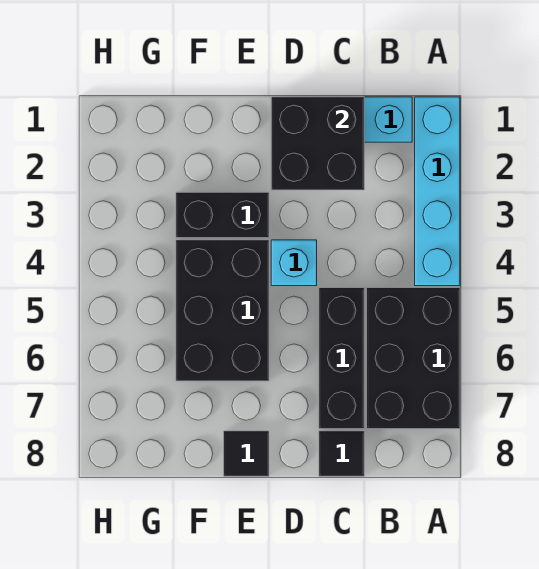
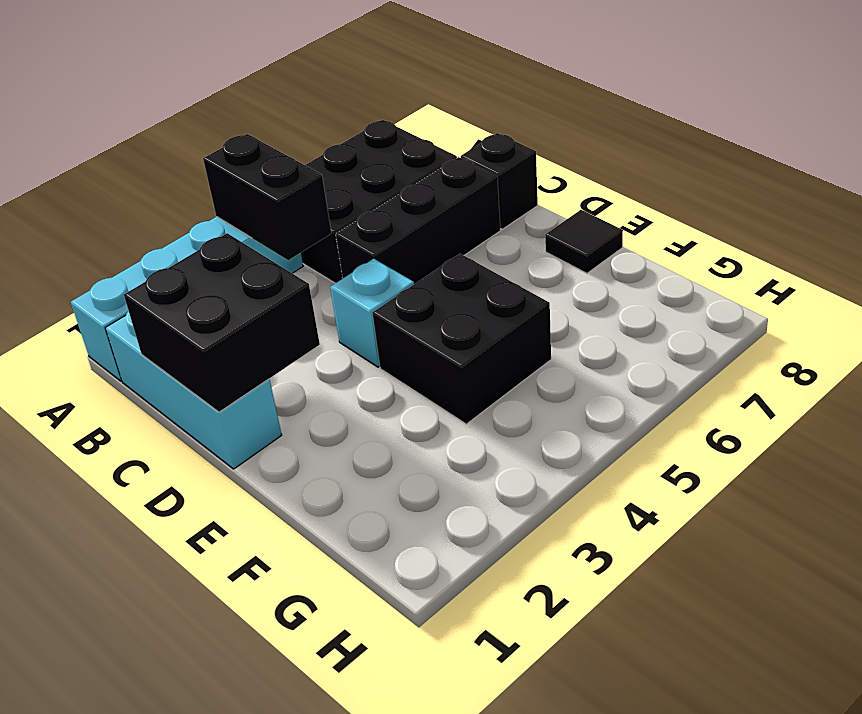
black 1x1 tile [319,431,364,476] -> black 1x1 brick [461,133,538,229]
black 1x2 brick [176,192,269,238] -> black 1x2 brick moved to [203,134,331,260]
black 2x3 brick [176,240,269,381] -> black 2x2 brick [372,254,551,424]

